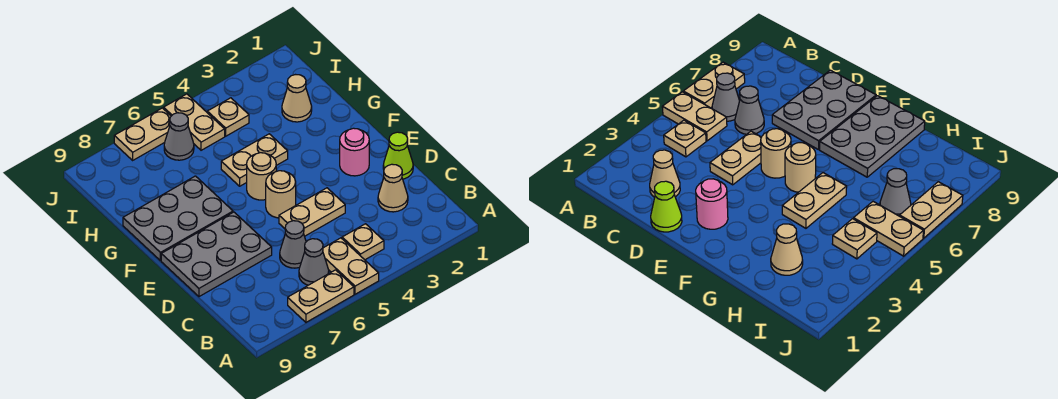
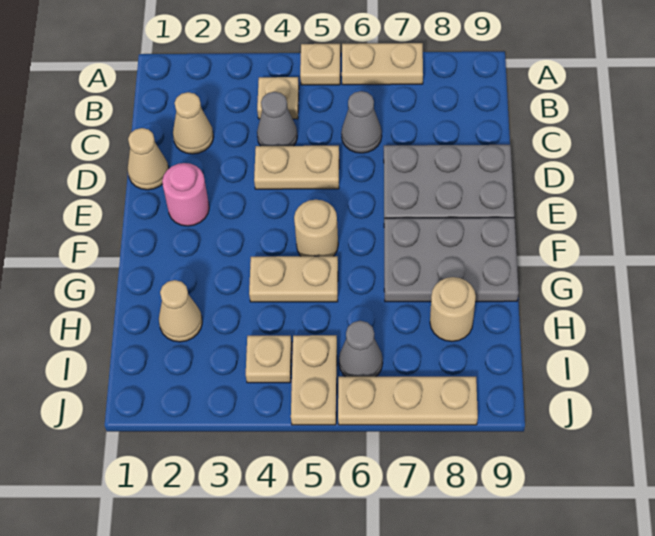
tan 1x2 plate [323,238,379,294] -> tan 1x1 plate [300,44,341,85]
grey 1x1 cone [299,239,329,285] -> grey 1x1 cone moved to [257,92,297,146]
lime 1x1 cone [383,132,413,179] -> tan 1x1 cone [128,128,169,190]
tan 1x1 round brick [266,171,296,218] -> tan 1x1 round brick moved to [430,277,476,341]
tan 1x2 plate [114,108,171,160] -> tan 1x3 plate [338,377,478,425]

